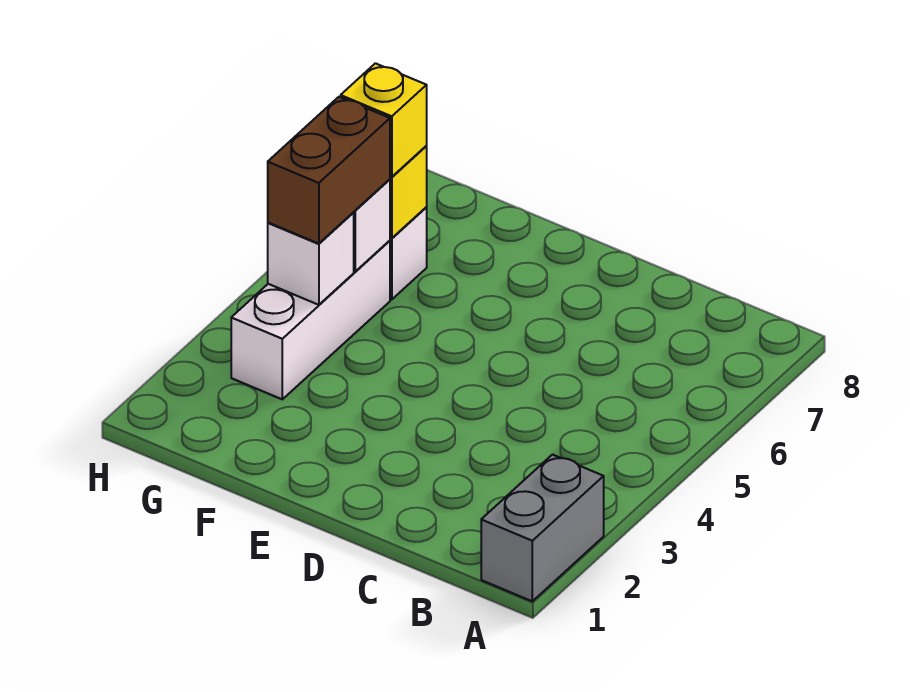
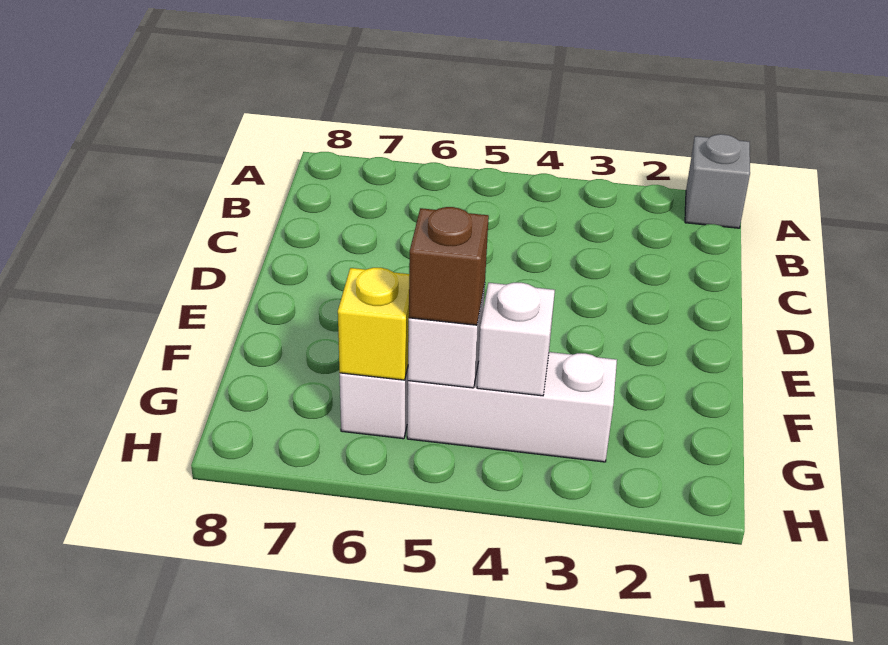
grey 1x2 brick [481,455,604,601] -> grey 1x1 brick [685,134,750,228]
brown 1x2 brick [268,97,390,244] -> brown 1x1 brick [409,207,489,325]
yellow 1x1 brick [341,63,427,177] -> none

